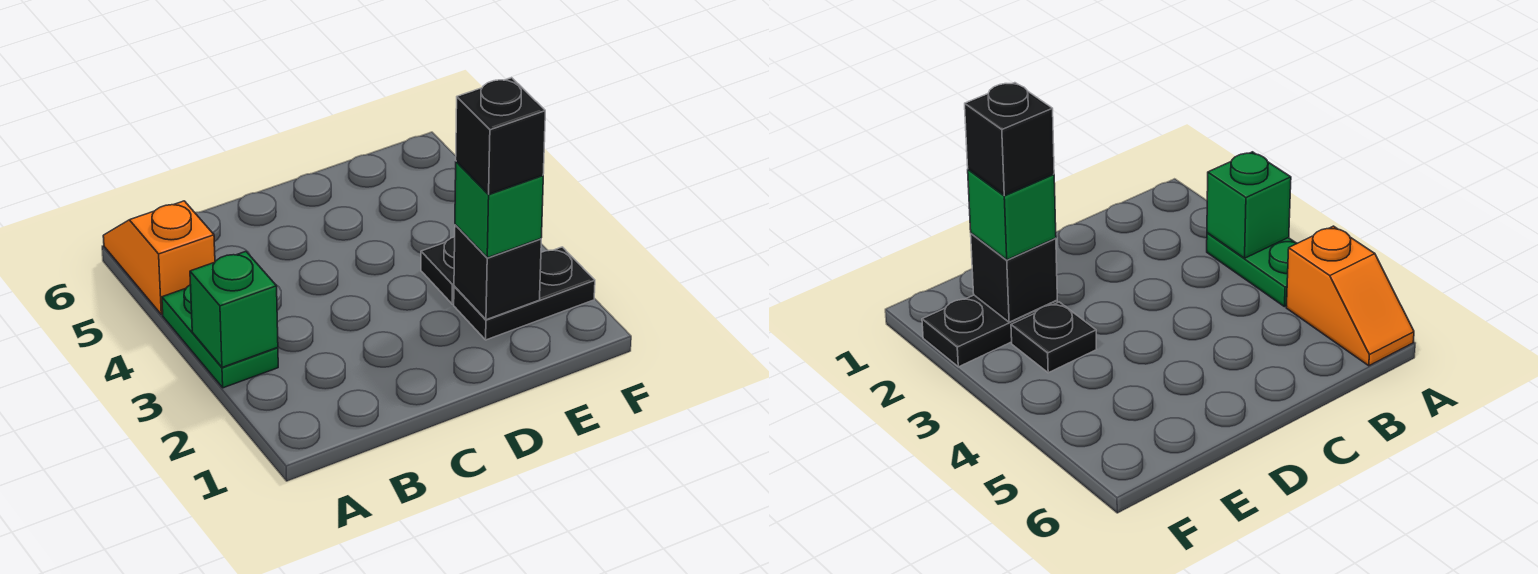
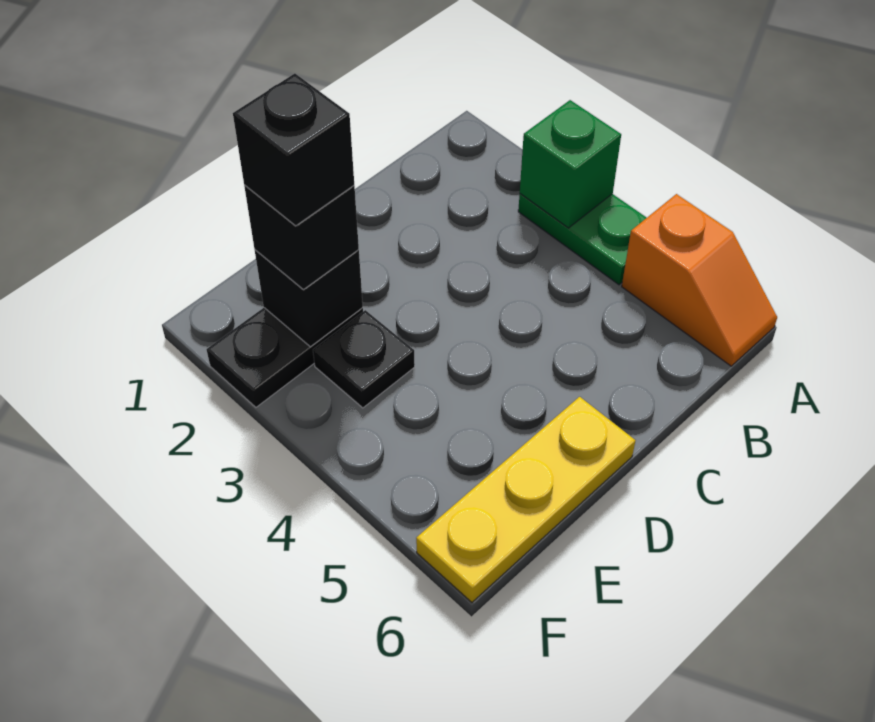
none -> yellow 1x3 plate [416,397,636,602]
green 1x1 brick [455,161,543,258] -> black 1x1 brick [244,185,359,290]

